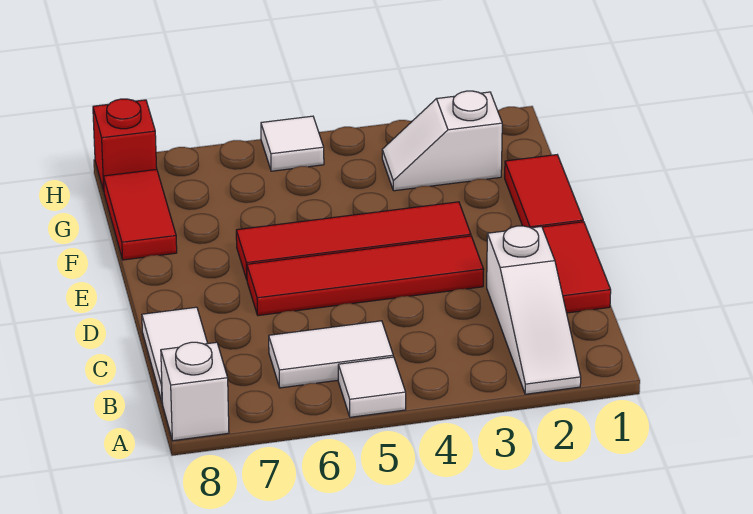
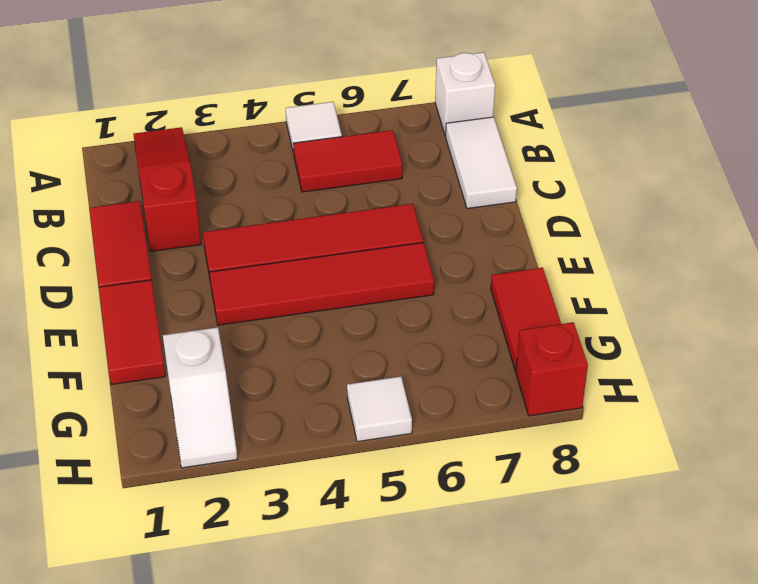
white 1x3 slope [487,226,581,394] -> red 1x3 slope [133,127,201,251]
white 1x2 tile [269,321,393,388] -> red 1x2 tile [293,130,402,192]
white 1x2 slope [382,91,502,191] -> white 1x2 slope turned to [163,327,237,468]

